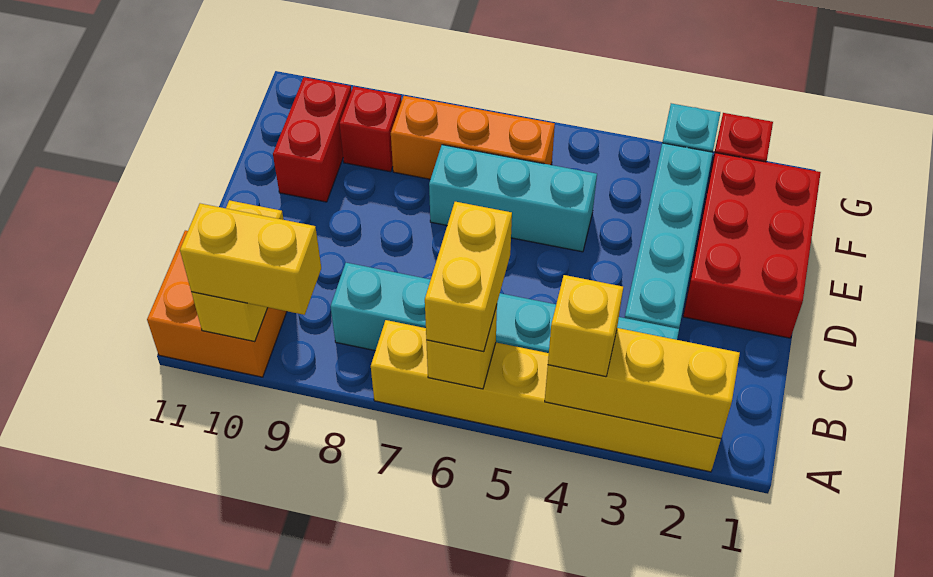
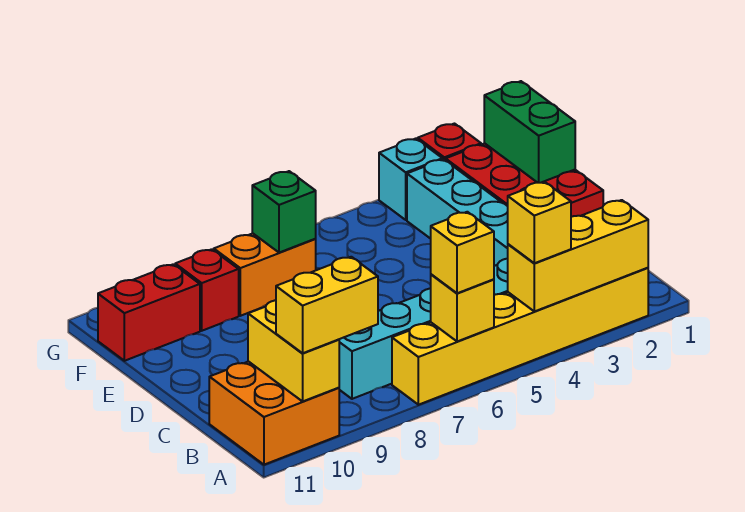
yellow 1x2 brick [425,202,512,352] -> yellow 1x1 brick [431,212,494,293]
none -> green 1x2 brick [484,81,575,183]
cyan 1x3 brick [429,145,597,252] -> none
red 1x2 brick [273,77,351,202] -> red 1x2 brick turned to [98,264,200,361]
orange 1x3 brick [391,96,555,179] -> orange 1x2 brick [214,233,316,316]
none -> green 1x1 brick [252,171,316,253]

